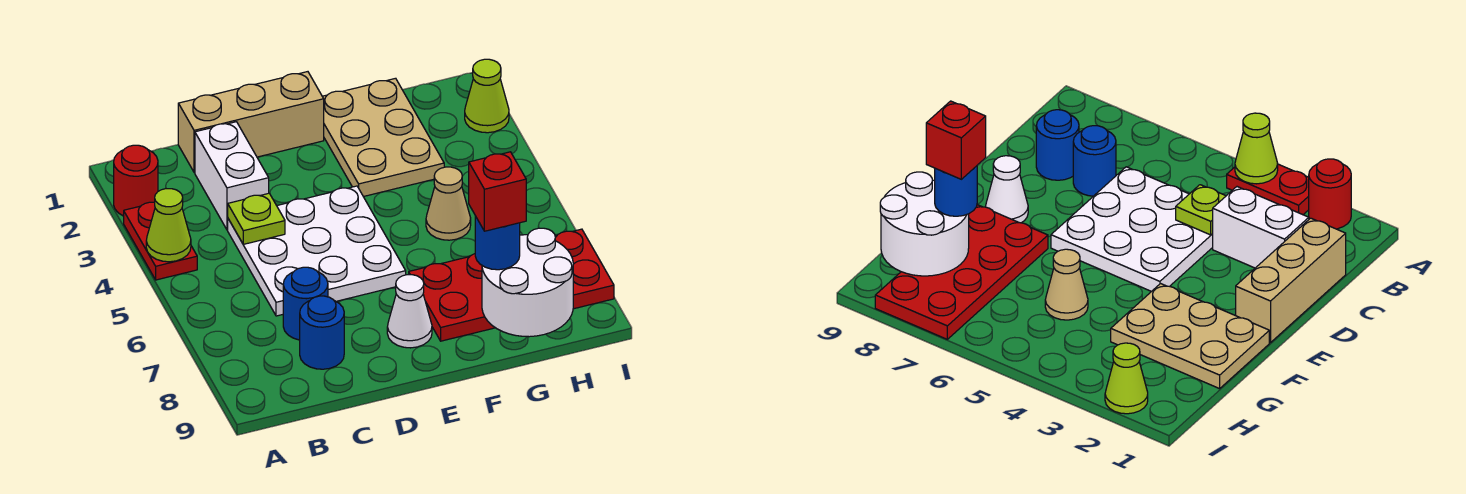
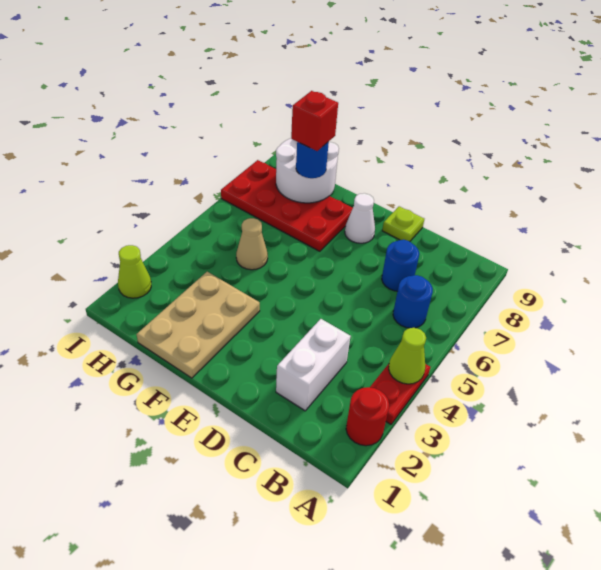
tan 1x3 brick [178,72,324,172] -> none
white 3x3 plate [228,186,406,316] -> none
lime 1x1 plate [228,193,285,244] -> lime 1x1 plate moved to [382,206,424,241]
blue 1x1 round brick [300,296,344,369] -> blue 1x1 round brick moved to [393,275,433,328]

